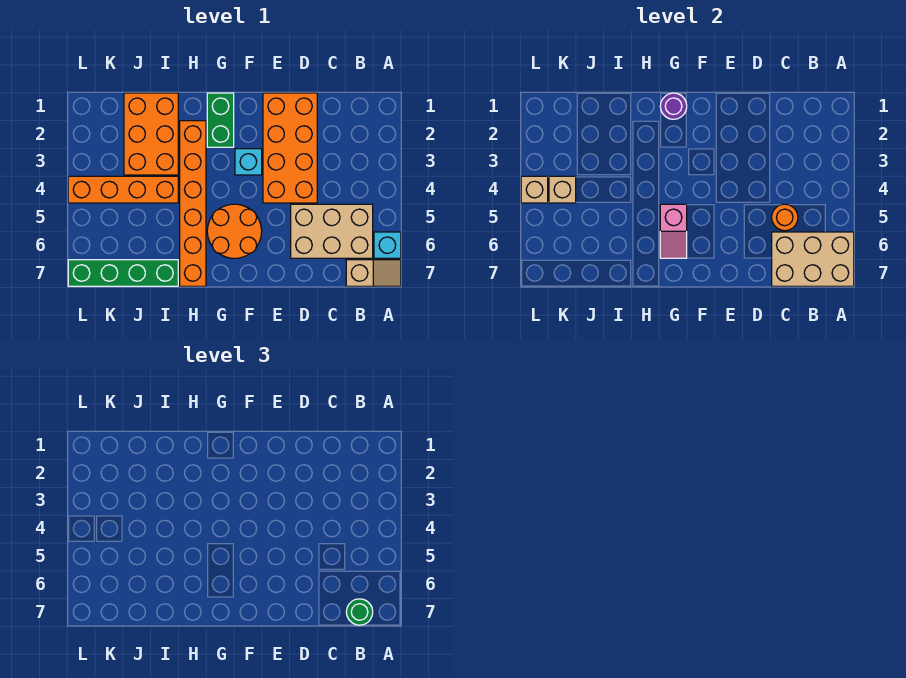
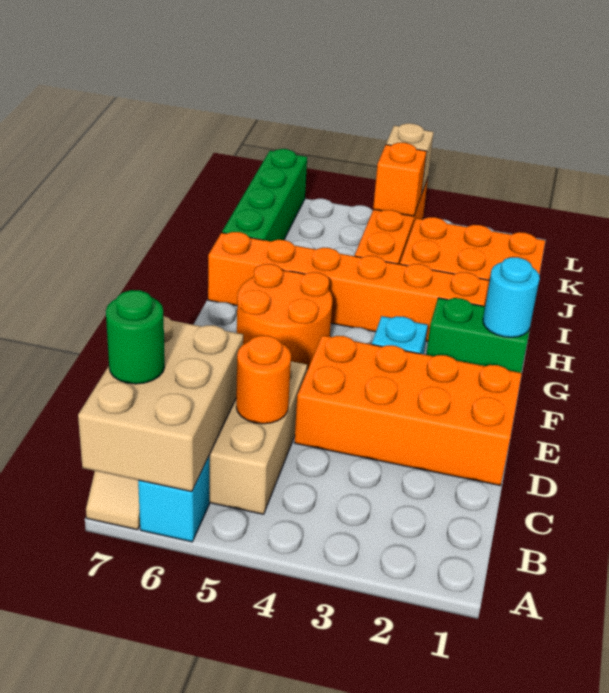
purple 1x1 round brick [660,93,687,119] -> cyan 1x1 round brick [483,257,540,337]
pink 1x2 slope [660,204,687,258] -> none
tan 1x1 brick [549,176,576,203] -> orange 1x1 brick [373,143,427,216]

